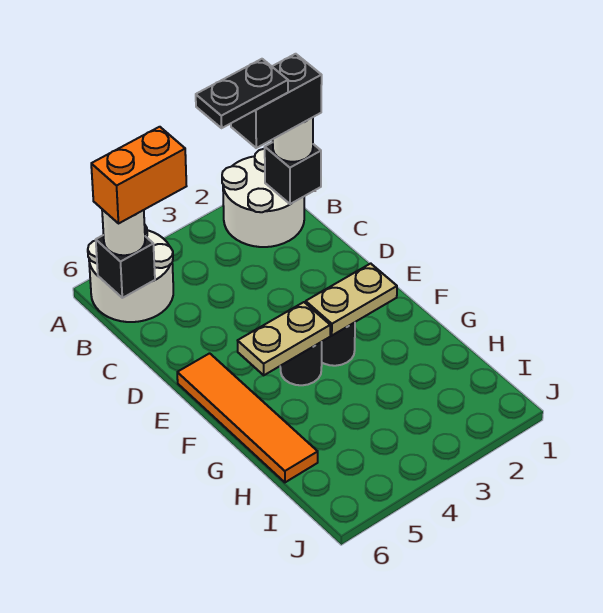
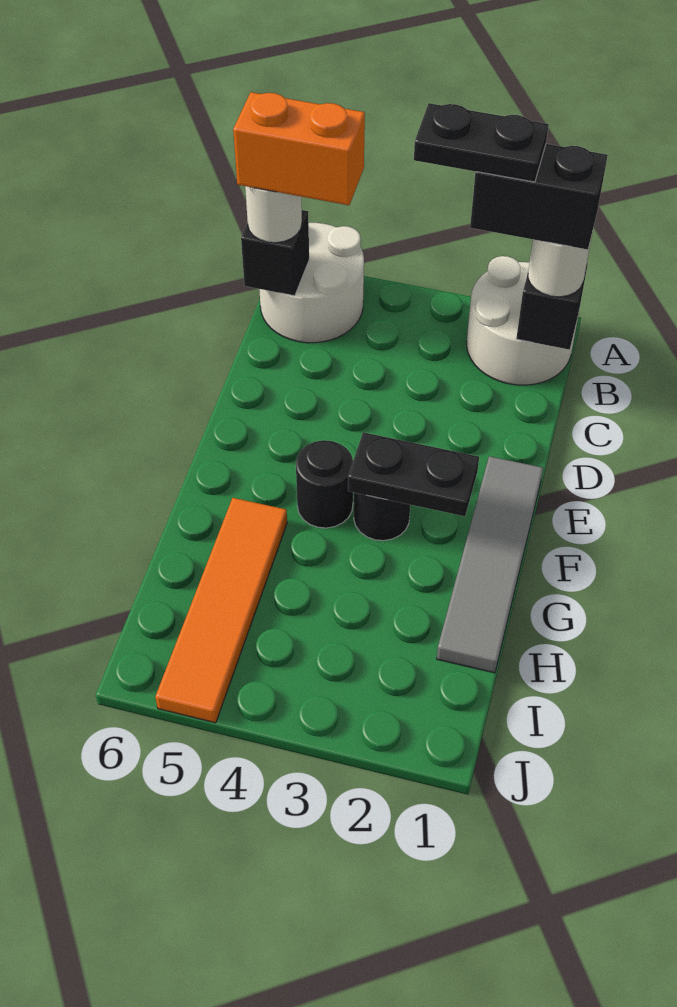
none -> grey 1x4 tile [437,456,543,673]
orange 1x4 tile [177,353,318,482] -> orange 1x4 tile moved to [155,498,287,723]
tan 1x2 plate [306,264,397,335] -> black 1x2 plate [348,432,479,516]
tan 1x2 plate [238,302,330,375] -> none

